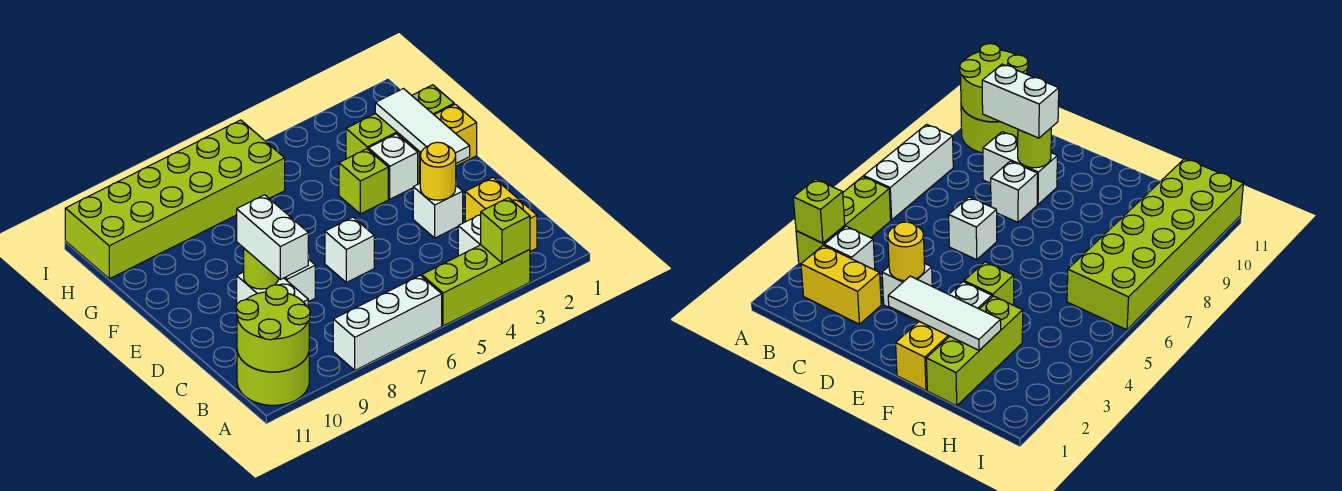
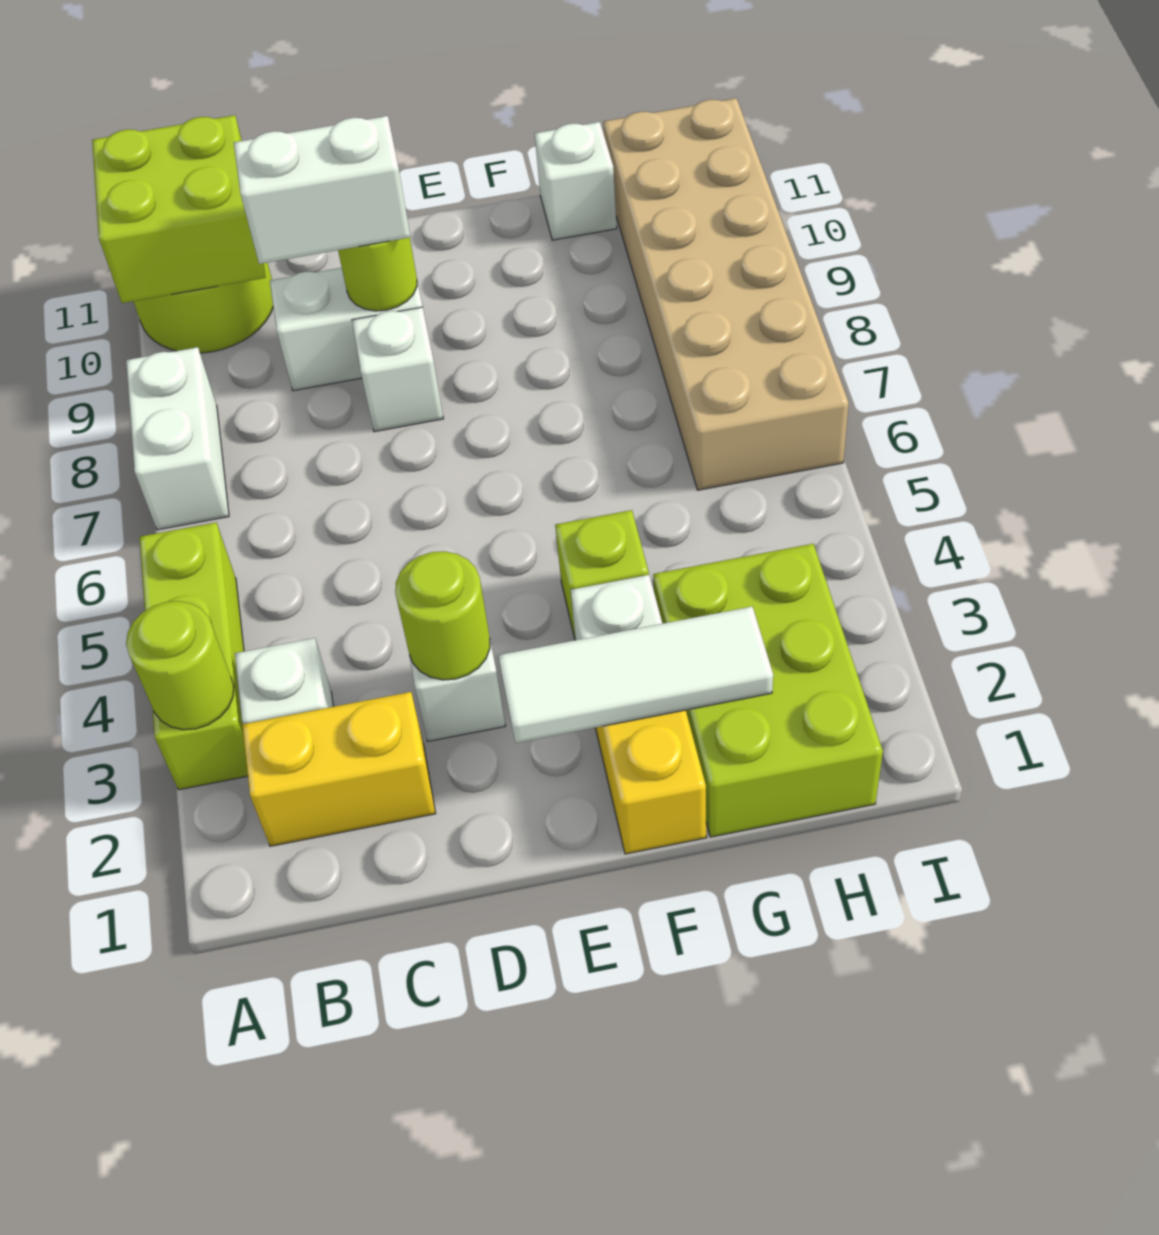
lime 1x1 brick [481,198,530,263] -> lime 1x1 round brick [126,601,234,730]
white 1x3 brick [333,275,442,370] -> white 1x2 brick [126,347,229,530]
lime 2x2 round brick [236,285,310,372] -> lime 2x2 brick [92,115,265,303]
yellow 1x1 round brick [420,142,456,200] -> lime 1x1 round brick [395,551,490,680]
white 1x1 brick [325,217,374,282] -> white 1x1 brick moved to [535,122,617,240]
lime 1x3 brick [346,85,454,159] -> lime 2x3 brick [653,544,883,837]
lime 2x6 brick [65,120,285,279] -> tan 2x6 brick [603,98,849,490]

